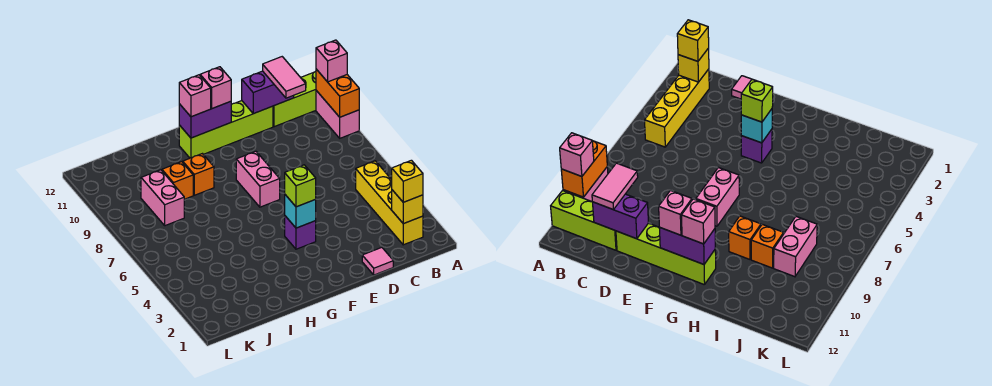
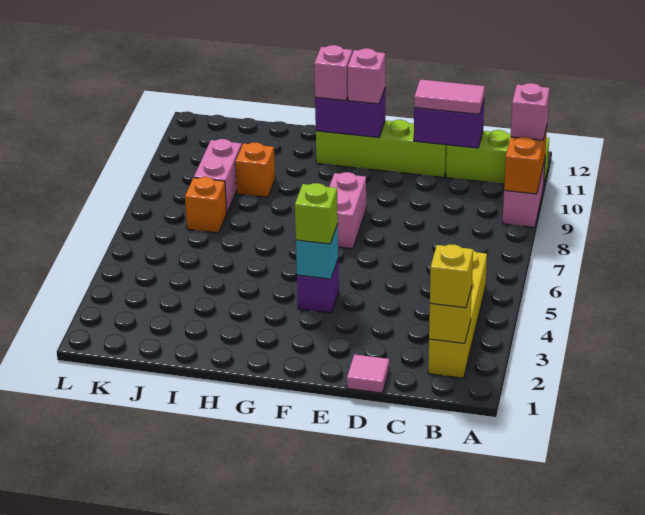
pink 1x2 tile [263,57,306,98] -> pink 1x2 tile turned to [414,79,485,114]
orange 1x1 brick [183,154,214,195] -> orange 1x1 brick moved to [185,177,227,233]

